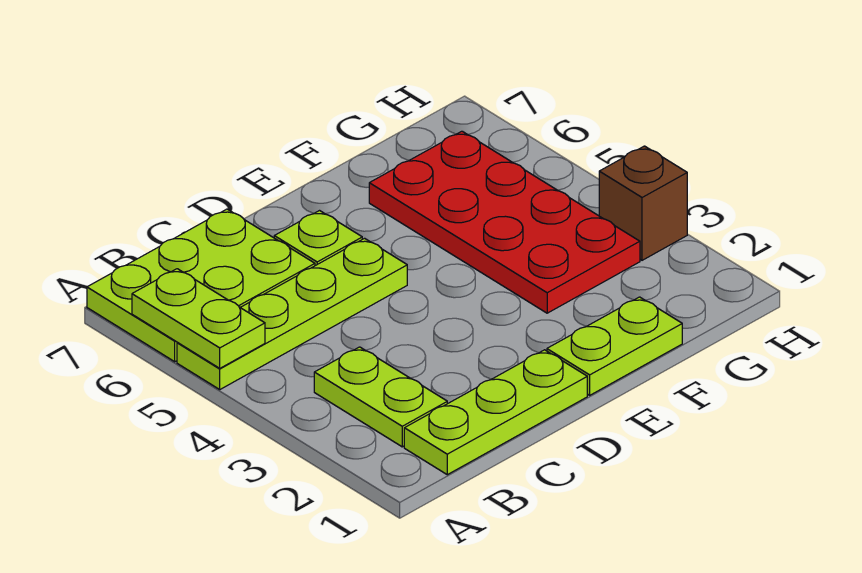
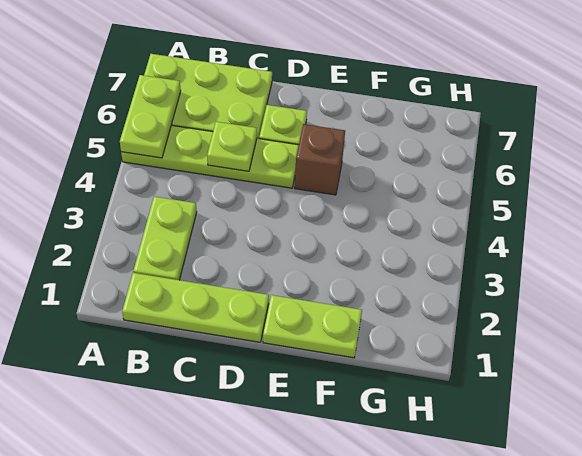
none -> lime 1x1 plate [207,122,257,171]
red 2x4 plate [369,131,640,313] -> none
brown 1x1 brick [599,146,687,260] -> brown 1x1 brick moved to [295,124,345,195]

